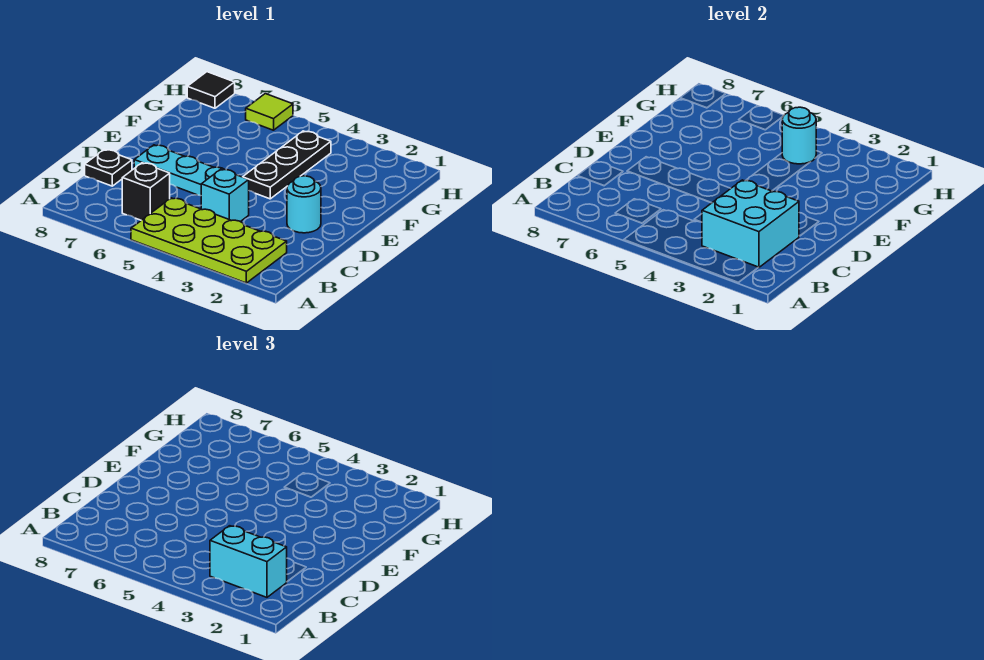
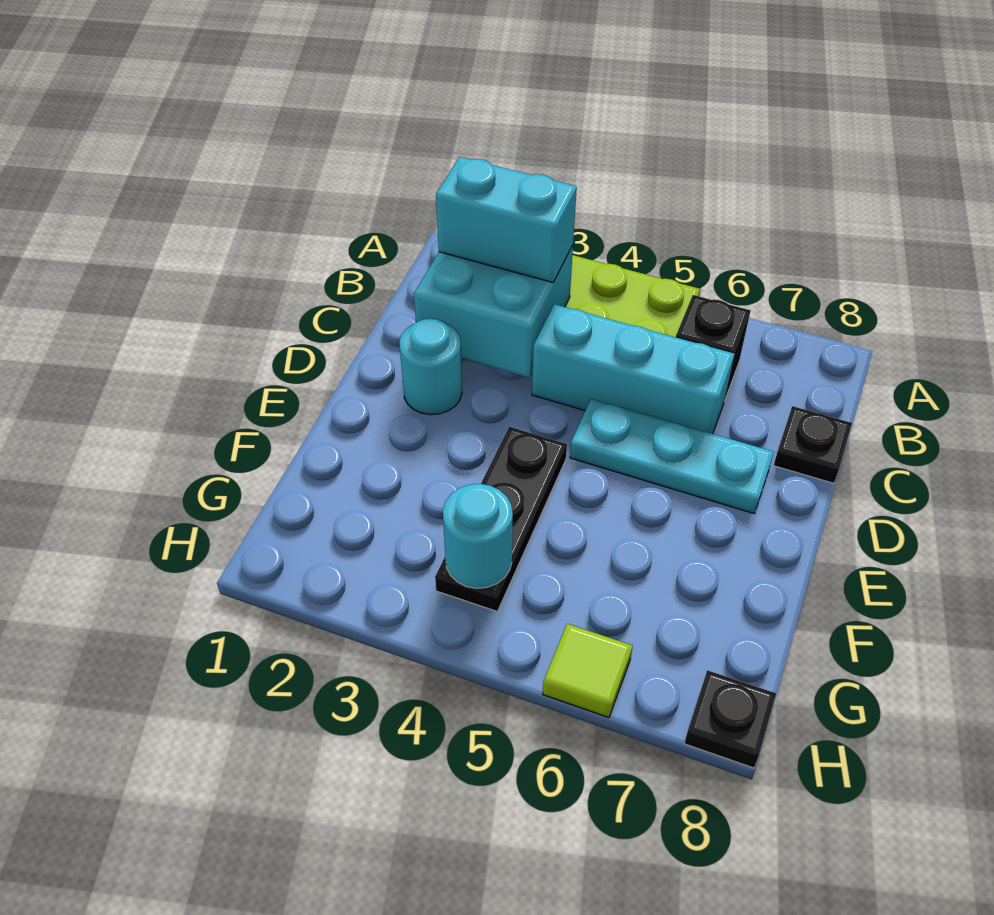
cyan 1x1 brick [201,169,249,222] -> cyan 1x3 brick [532,304,734,434]
black 1x1 tile [187,72,235,108] -> black 1x1 plate [684,670,776,768]

